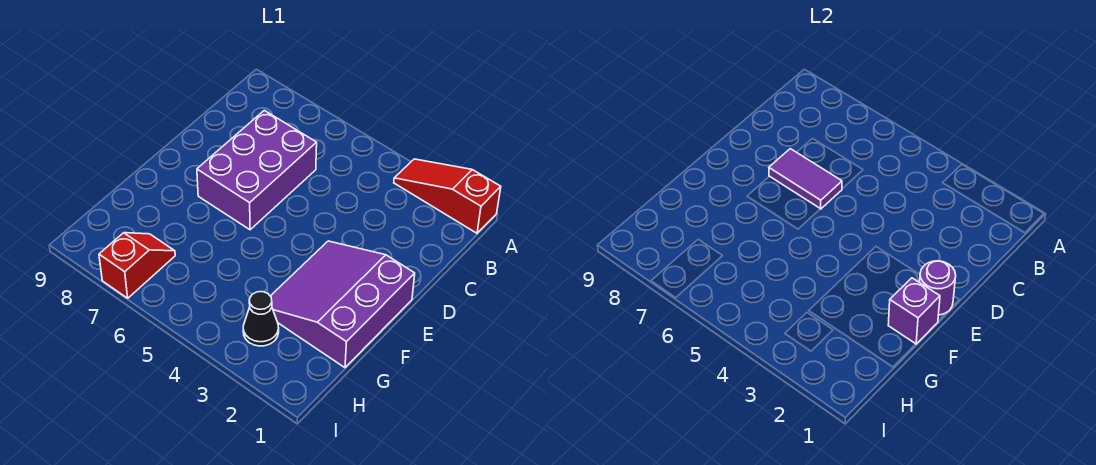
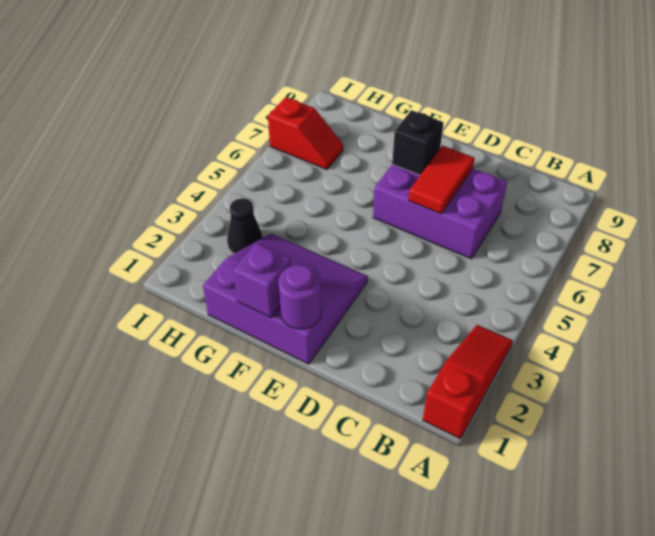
purple 1x2 tile [769,149,842,209] -> red 1x2 tile [408,146,475,214]
none -> black 1x1 brick [392,110,443,175]

